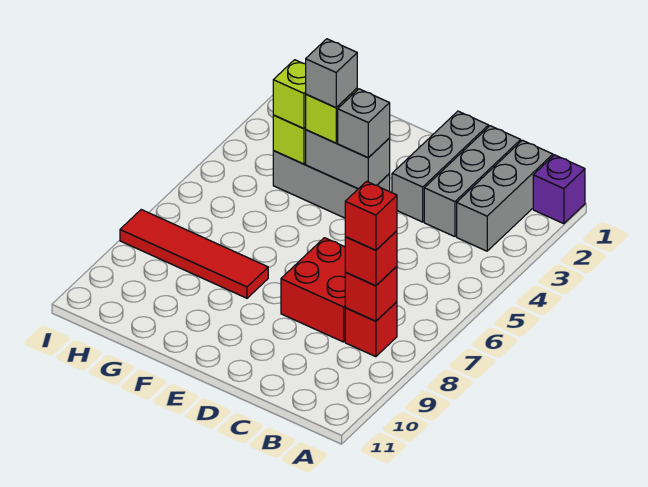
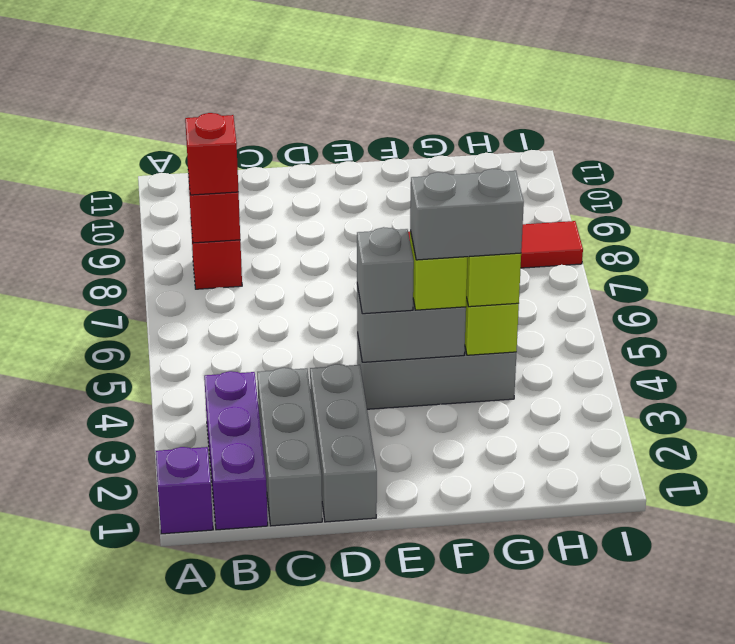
grey 1x3 brick [457,140,553,251] -> purple 1x3 brick [204,371,268,530]
red 1x1 brick [345,181,397,250] -> none
red 2x2 brick [281,238,345,342] -> none
grey 1x1 brick [306,39,357,108] -> grey 1x2 brick [410,169,524,260]

